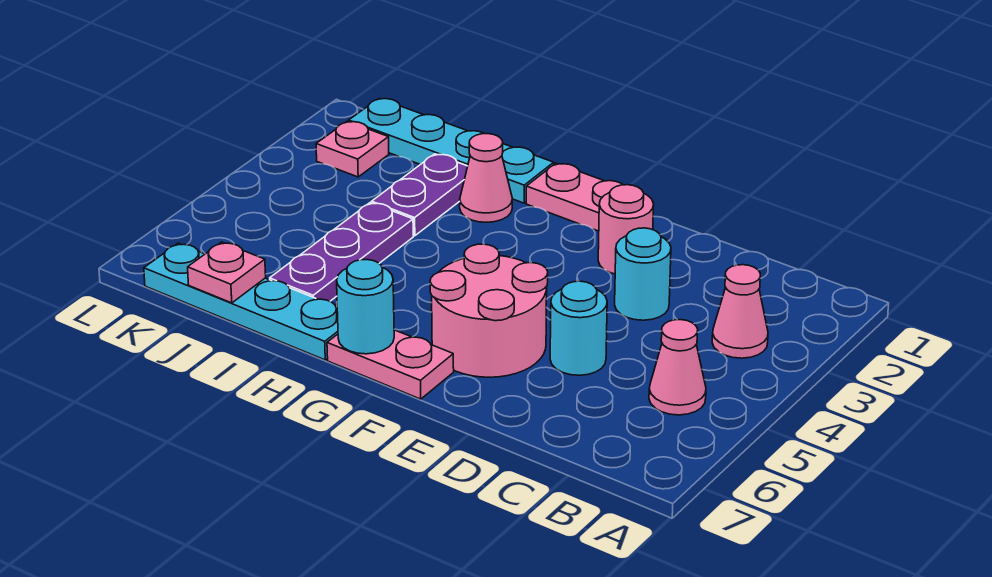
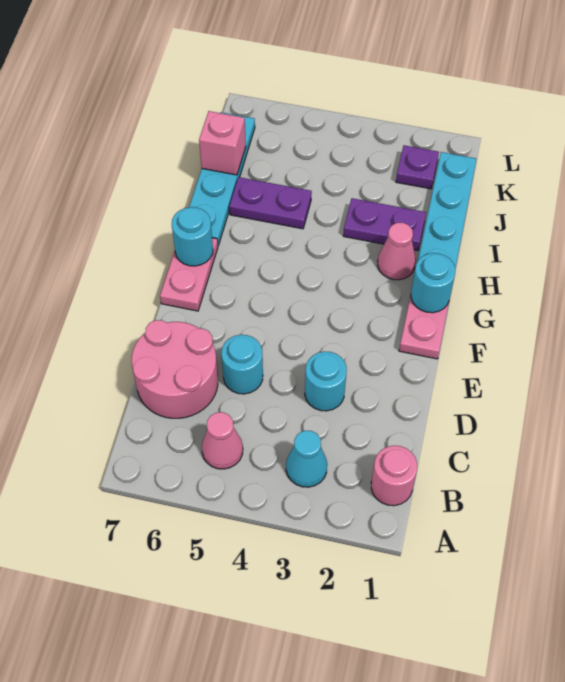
pink 1x1 cone [712,265,768,358] -> cyan 1x1 cone [286,431,327,487]
pink 1x1 round brick [598,185,654,274] -> pink 1x1 round brick moved to [371,446,417,506]
pink 2x2 round brick [430,244,548,377] -> pink 2x2 round brick moved to [132,320,218,418]
none -> cyan 1x1 round brick [411,253,455,313]
purple 1x3 plate [270,203,413,301] -> purple 1x2 plate [229,177,312,229]
pink 1x1 plate [188,242,266,303] -> pink 1x1 brick [199,111,246,175]
pink 1x1 plate [316,121,389,177] -> purple 1x1 plate [396,145,439,189]

